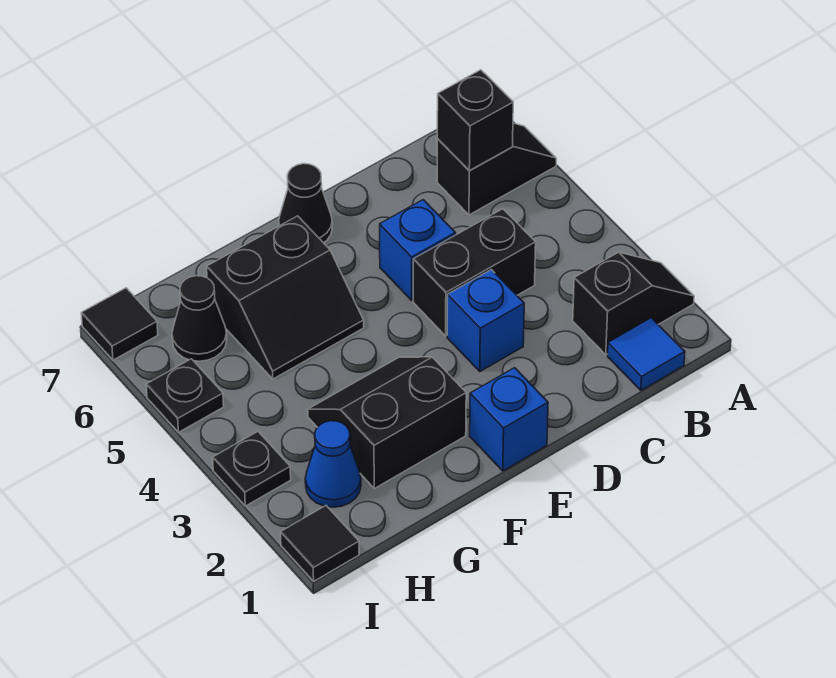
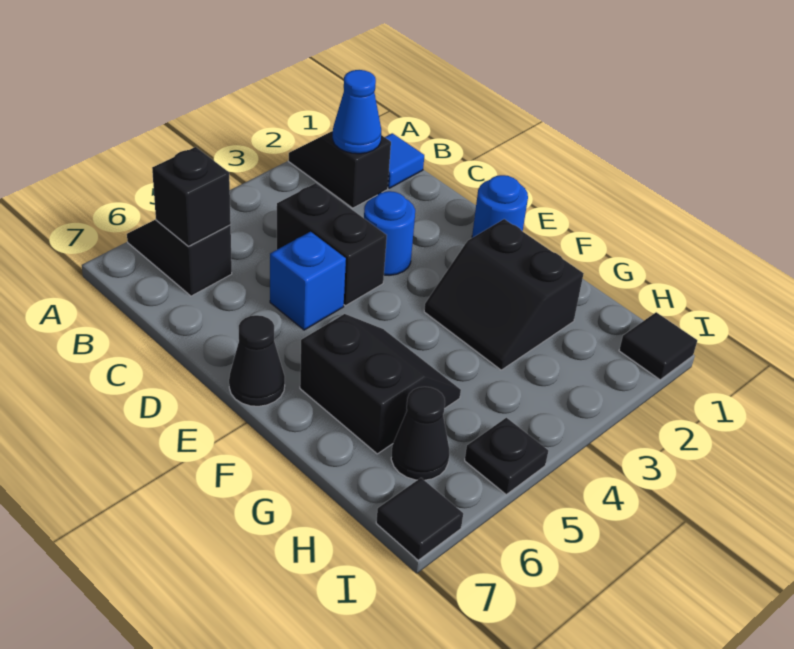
blue 1x1 brick [447,270,524,371] -> blue 1x1 round brick [364,191,415,275]
blue 1x1 brick [470,368,548,471] -> blue 1x1 round brick [472,175,528,238]
blue 1x1 cone [305,421,361,507] -> blue 1x1 cone moved to [333,70,381,154]
black 1x1 plate [213,432,291,506] -> none

